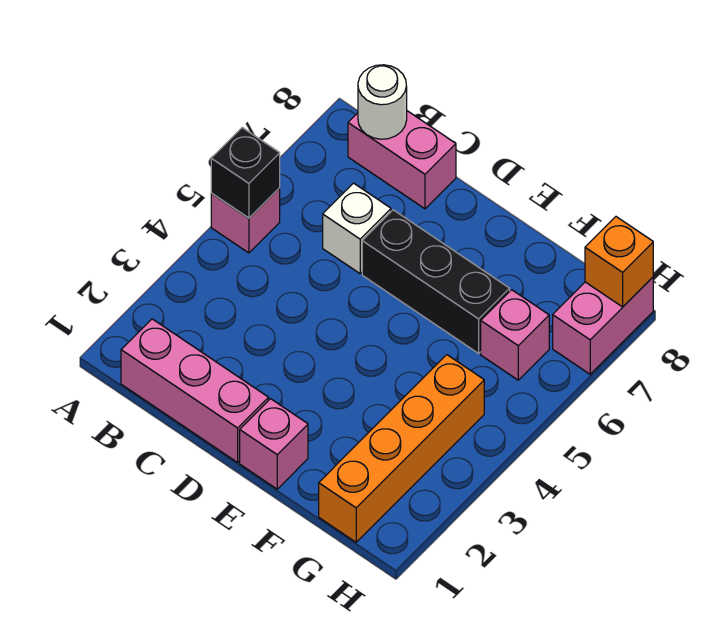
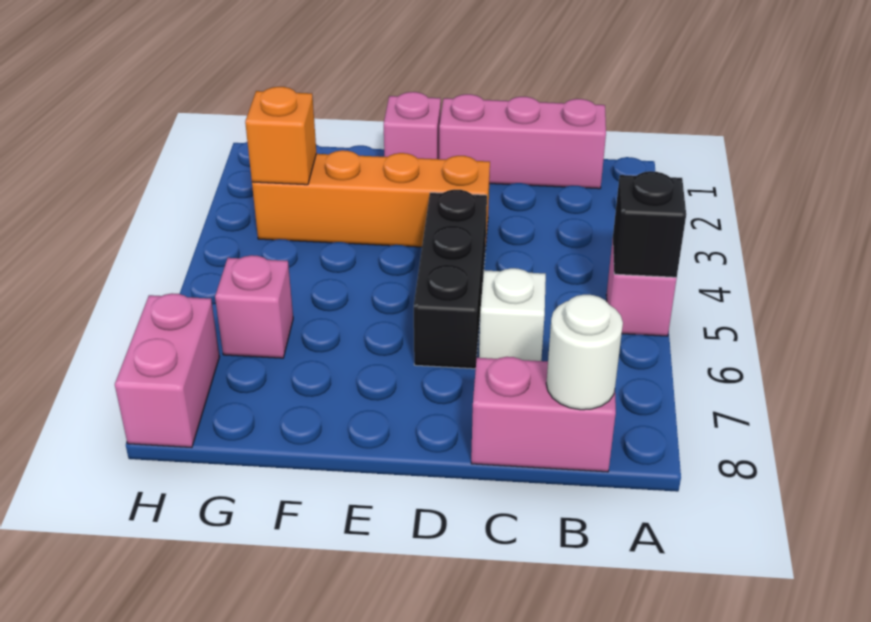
black 1x3 brick [362,210,510,353] -> black 1x3 brick turned to [414,190,487,369]
orange 1x4 brick [319,355,484,542] -> orange 1x4 brick turned to [252,150,490,250]
orange 1x1 brick [585,217,653,307] -> orange 1x1 brick moved to [245,87,317,185]

